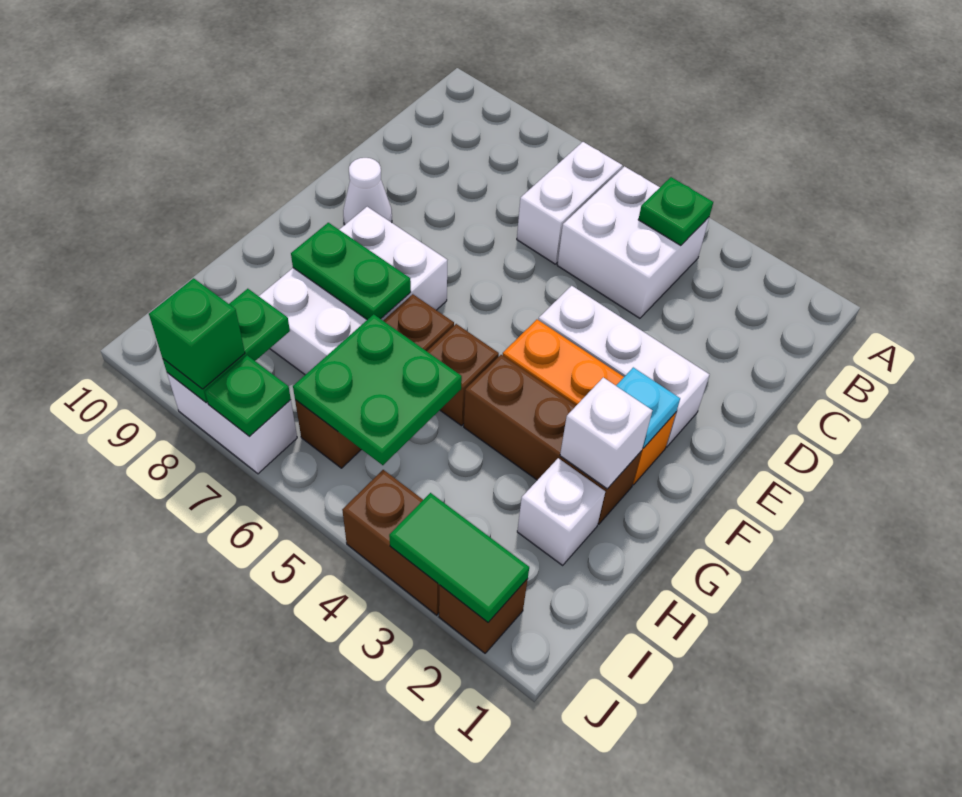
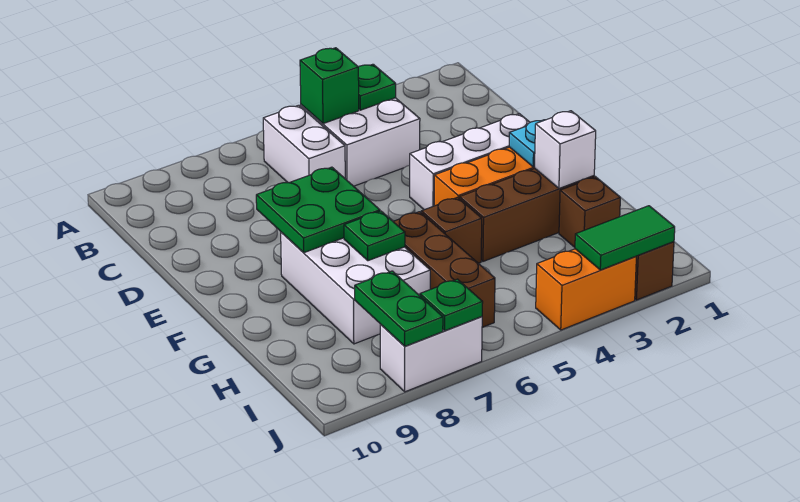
white 1x1 cone [343,158,392,225] -> none
green 1x2 plate [291,223,411,320] -> green 1x1 plate [344,211,405,261]
white 1x1 brick [517,458,605,565] -> brown 1x1 brick [559,177,620,247]
green 2x2 plate [293,314,462,465] -> green 2x2 plate moved to [256,167,380,253]
brown 1x2 brick [342,470,439,615] -> orange 1x2 brick [536,249,636,330]
green 1x1 brick [149,278,245,389] -> green 1x1 brick moved to [300,48,359,124]

